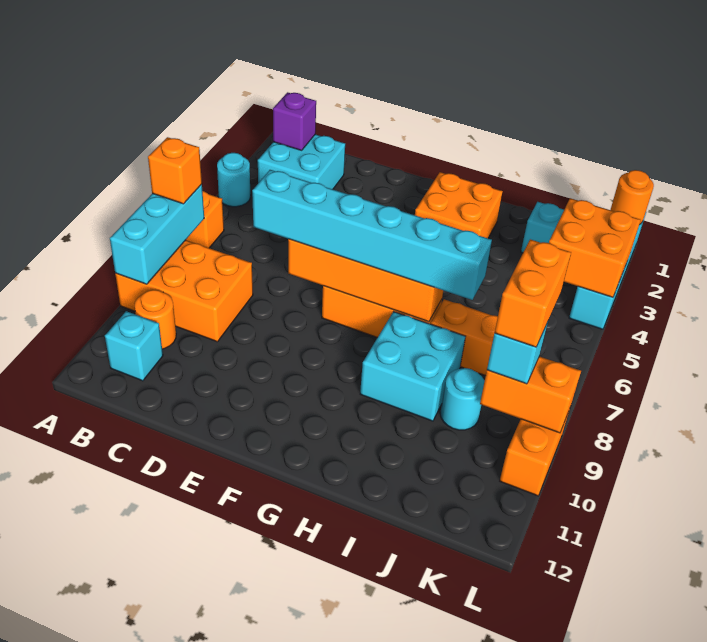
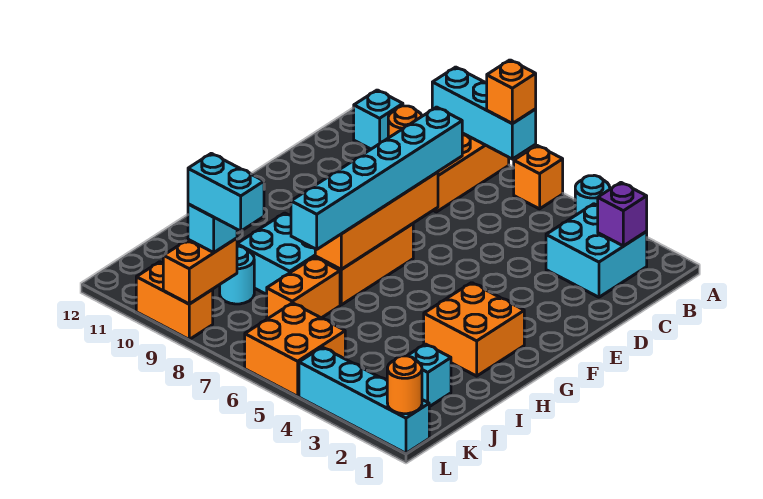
orange 2x2 brick [549,198,641,297] -> orange 2x2 brick moved to [245,303,345,396]
orange 1x2 brick [495,239,571,347] -> cyan 1x2 brick [188,153,264,231]

